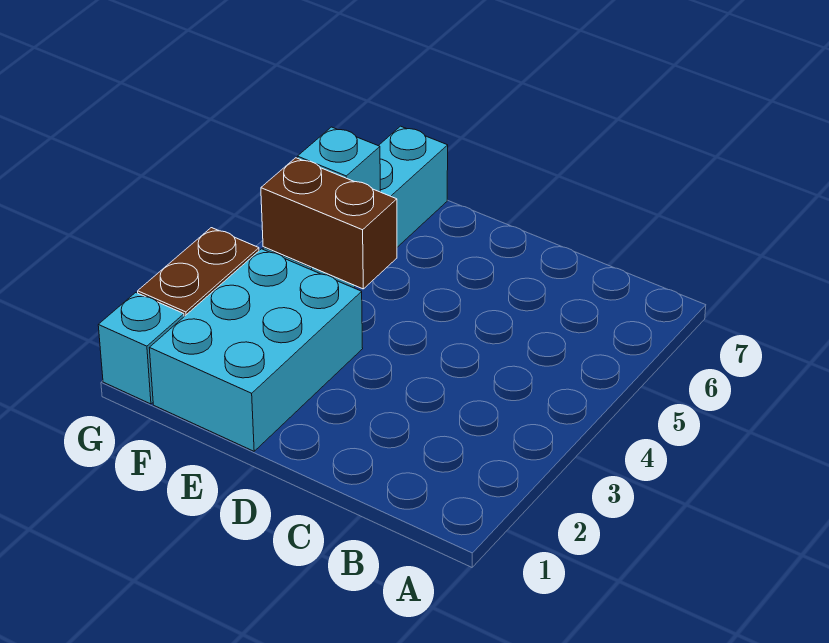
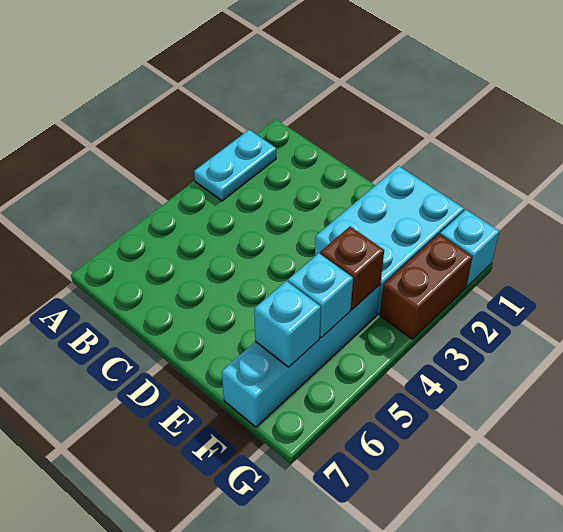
none -> cyan 1x2 plate [194,130,276,201]
brown 1x2 brick [261,158,397,289] -> brown 1x1 brick [320,226,384,310]
none -> cyan 1x1 brick [254,281,321,367]

